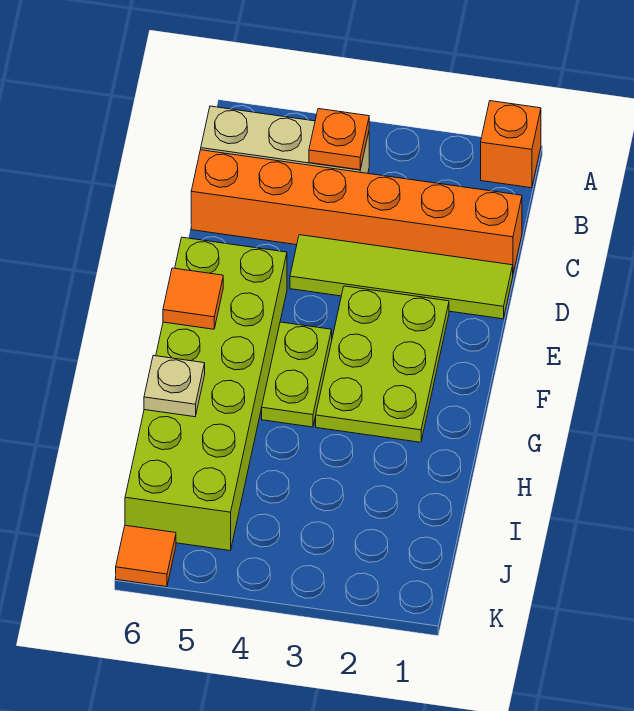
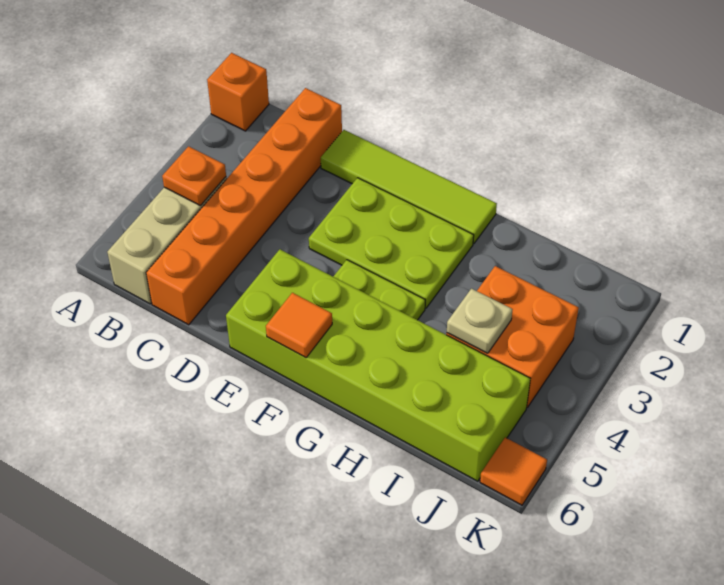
lime 1x4 tile [290,235,513,319] -> lime 1x4 tile turned to [321,130,497,244]
tan 1x1 plate [144,356,205,417] -> tan 1x1 plate moved to [447,289,513,353]
none -> orange 2x2 brick [446,266,579,407]

